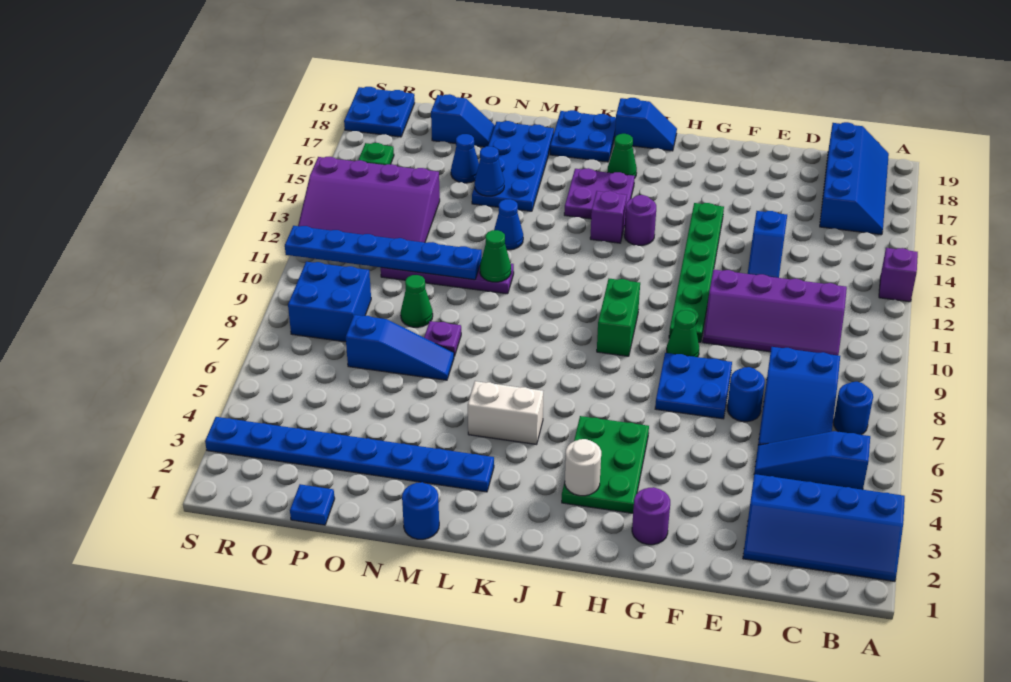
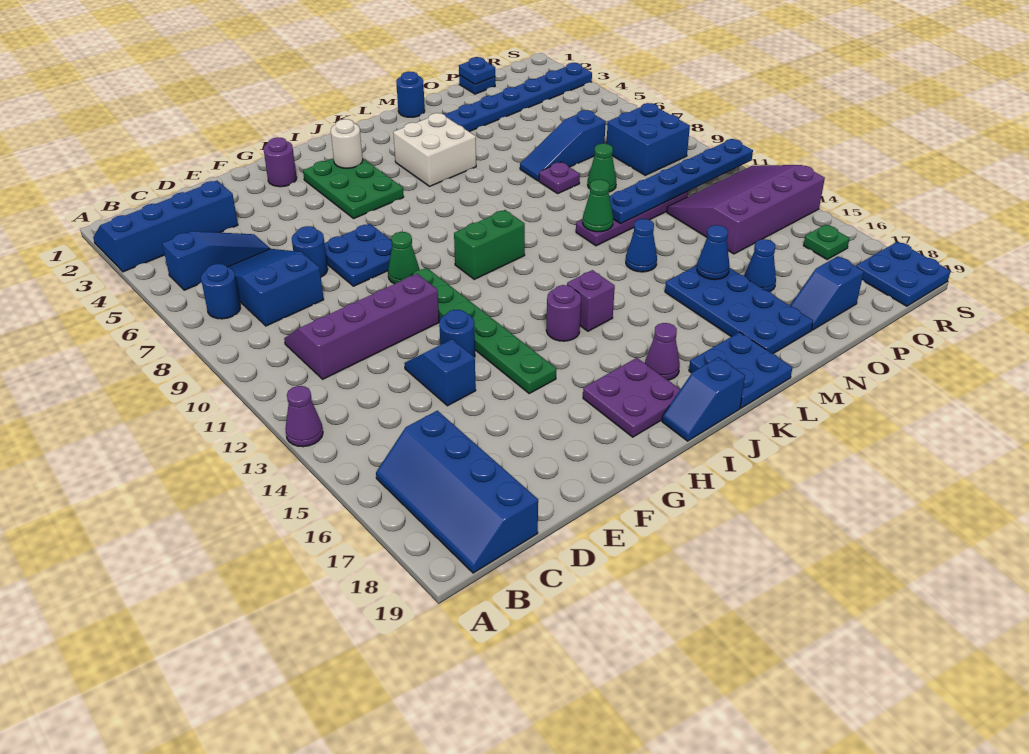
purple 1x1 brick [879,248,918,302] -> purple 1x1 cone [285,386,323,447]
none -> blue 1x1 round brick [439,310,475,357]
green 1x2 brick [597,279,640,356] -> green 1x2 brick turned to [454,210,525,279]
purple 2x2 plate [564,168,635,219] -> purple 2x2 plate moved to [583,358,680,437]
green 1x1 cone [608,134,637,177] -> purple 1x1 cone [645,323,680,380]
white 1x2 brick [468,381,543,444] -> white 2x2 brick [393,113,476,186]
none -> blue 1x1 plate [459,57,495,84]

